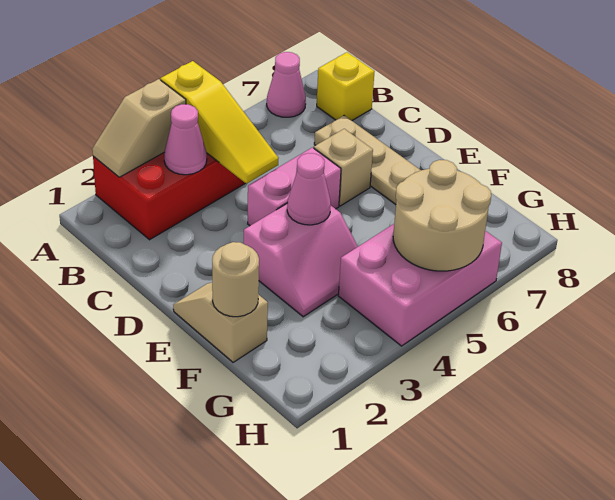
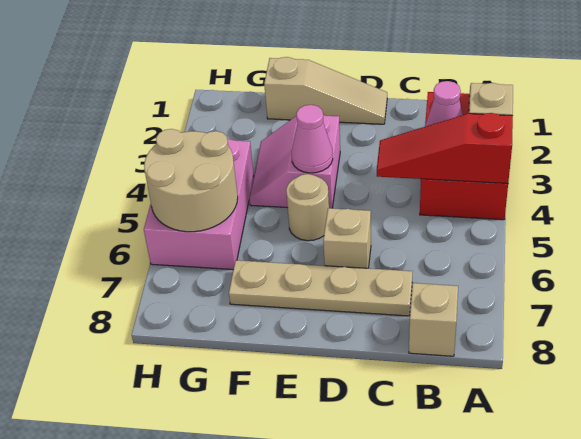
yellow 1x3 slope [160,61,278,184] -> red 1x3 slope [377,113,513,183]
pink 1x1 cone [267,52,306,117] -> none
yellow 1x1 brick [317,52,375,121] -> tan 1x1 brick [409,283,458,356]
pink 1x2 brick [248,147,341,226] -> none
tan 1x2 slope [173,283,268,362] -> tan 1x3 slope [264,57,387,124]
tan 1x1 round brick [212,242,259,317] -> tan 1x1 round brick moved to [286,174,329,241]

